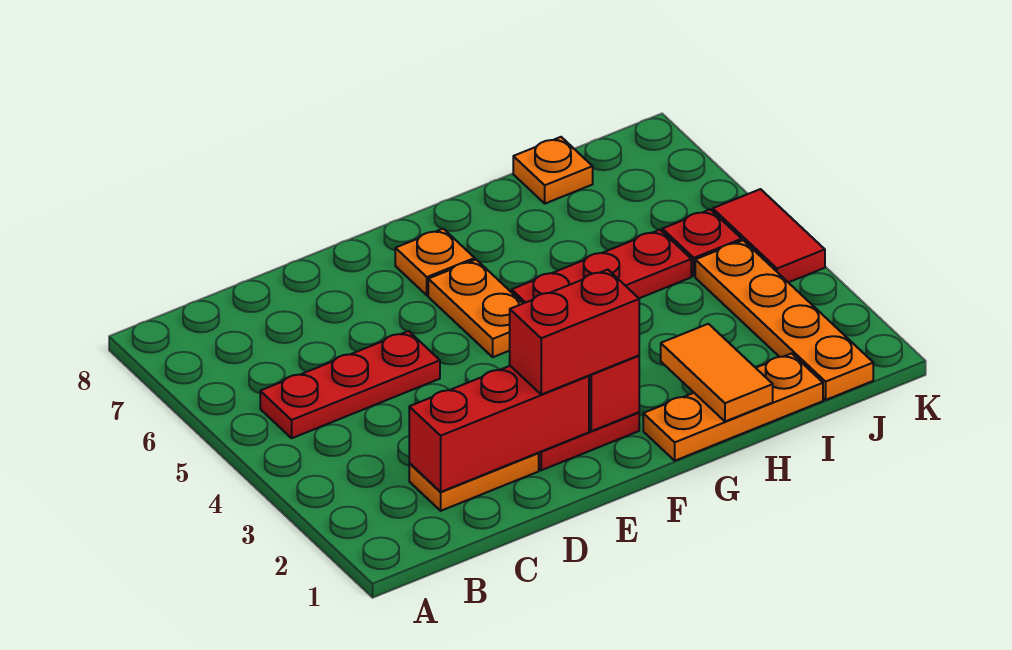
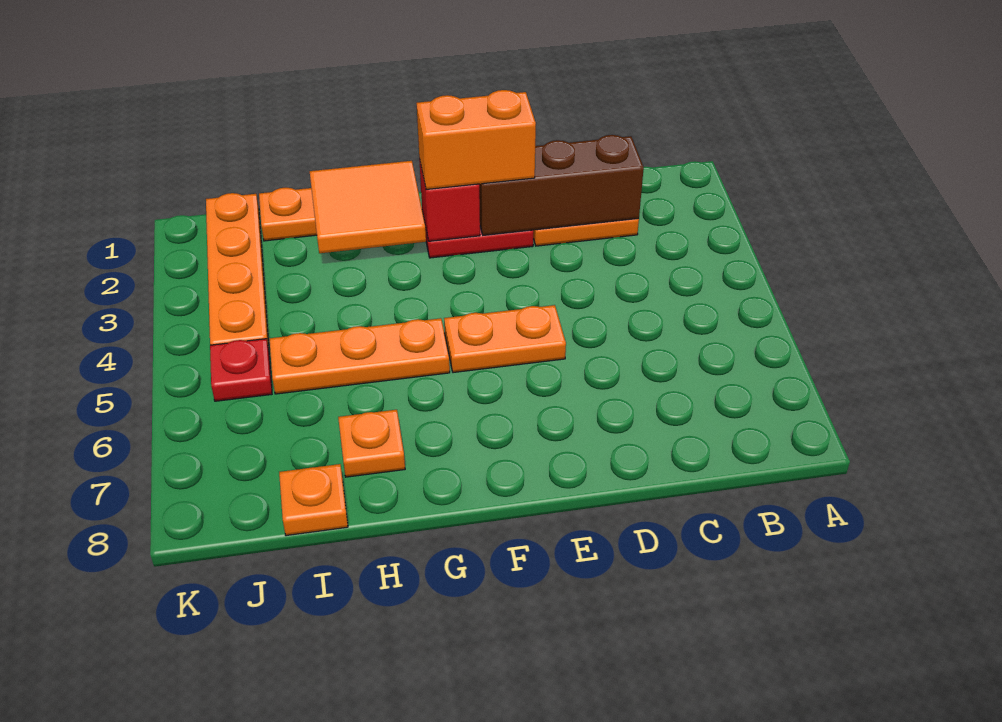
red 1x3 plate [260,331,440,438] -> none
red 1x3 brick [409,366,589,492] -> brown 1x3 brick [479,135,644,235]
red 1x2 brick [510,270,639,394] -> orange 1x2 brick [417,90,536,190]
orange 1x2 plate [428,260,523,357] -> orange 1x2 plate turned to [444,305,566,373]
orange 1x1 plate [395,229,475,295] -> orange 1x1 plate moved to [338,410,405,477]
red 1x3 plate [512,230,691,303] -> orange 1x3 plate [270,318,450,394]
orange 1x2 tile [661,324,773,422] -> orange 2x2 tile [310,161,426,253]
red 1x2 tile [713,189,825,282] -> none

